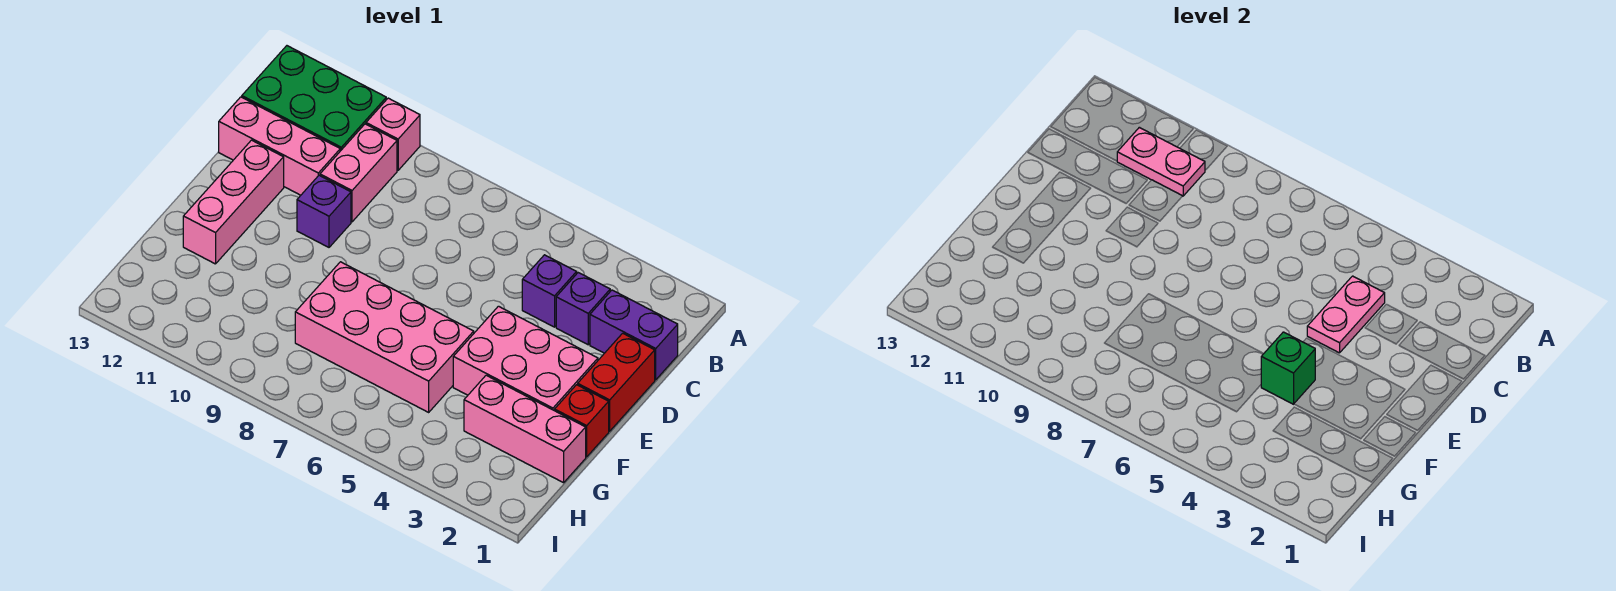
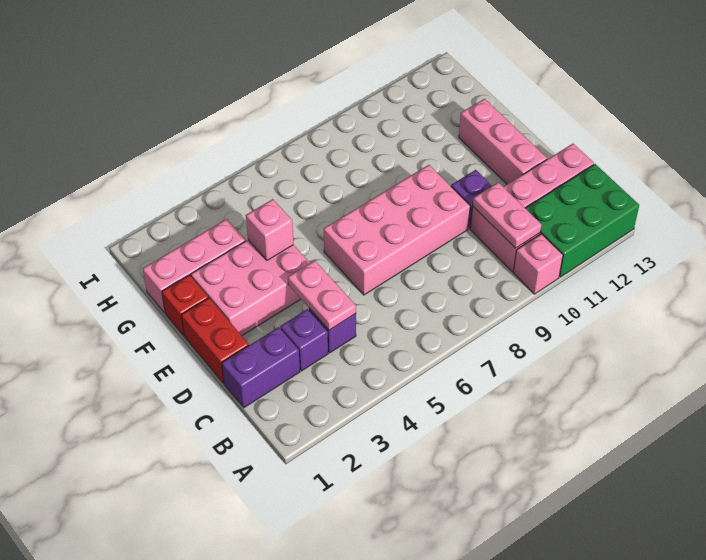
pink 1x2 plate [1117,127,1205,196] -> pink 1x2 plate turned to [473,182,541,248]
green 1x1 brick [1261,332,1315,404] -> pink 1x1 brick [246,199,294,260]
pink 2x4 brick [295,262,474,412] -> pink 2x4 brick moved to [324,165,470,295]

